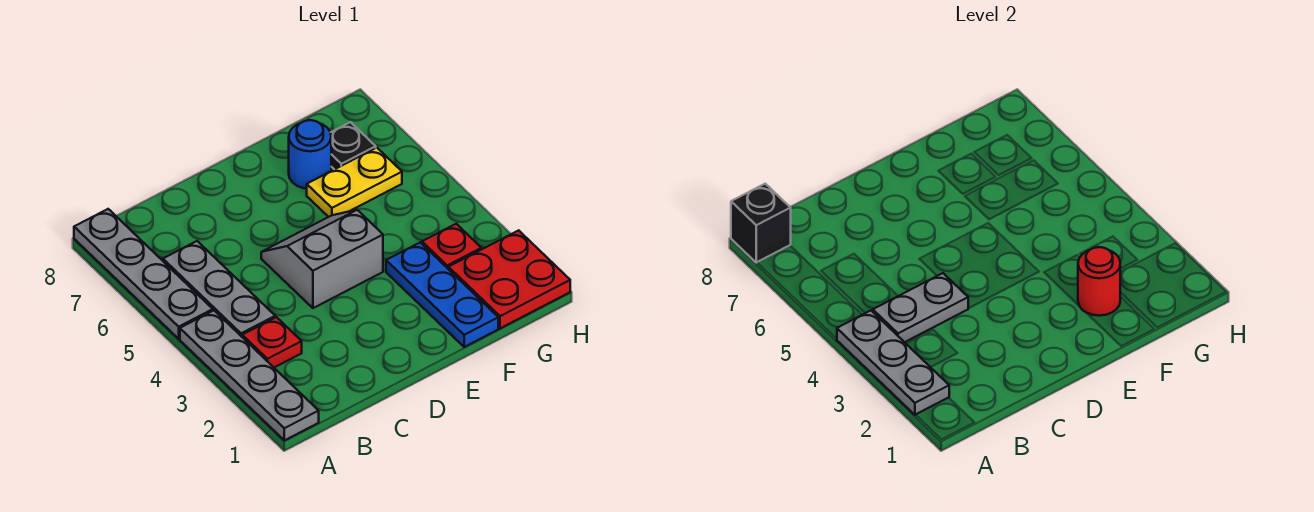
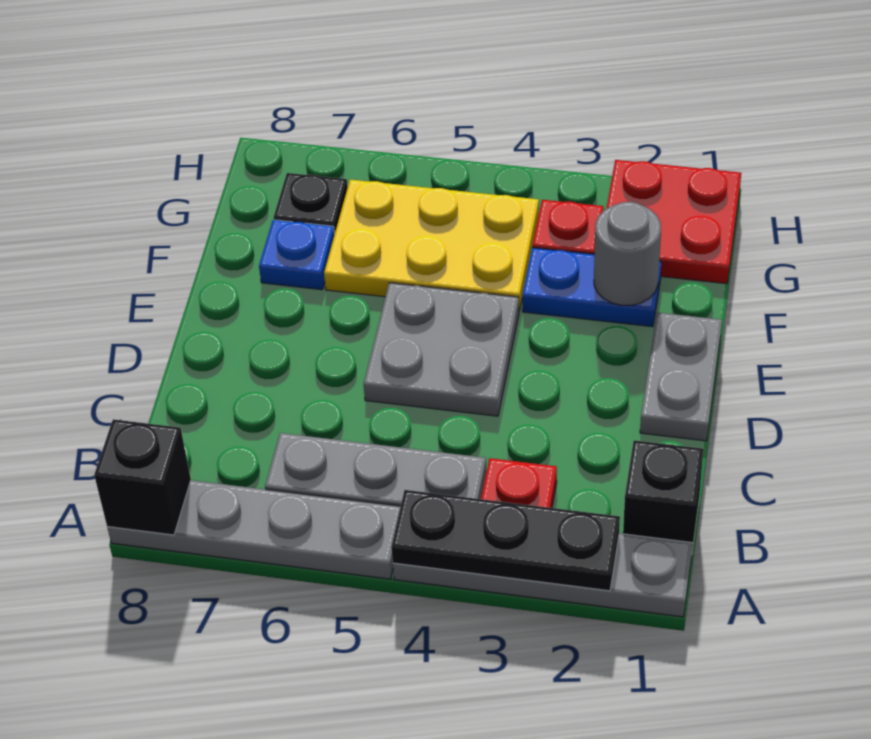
grey 1x3 plate [837,311,949,415] -> black 1x3 plate [391,490,620,591]
none -> black 1x1 brick [623,440,704,550]
grey 1x2 plate [873,273,968,342] -> grey 1x2 plate moved to [640,312,722,441]
grey 2x2 slope [261,210,383,308] -> grey 2x2 plate [364,283,519,416]
blue 1x3 plate [386,242,498,347] -> blue 1x2 plate [522,247,662,327]
red 1x1 round brick [1078,247,1121,316] -> grey 1x1 round brick [594,202,661,305]
yellow 1x2 plate [307,148,402,217] -> yellow 2x3 plate [324,180,539,311]
blue 1x1 round brick [289,120,331,189] -> blue 1x1 plate [259,220,335,290]

